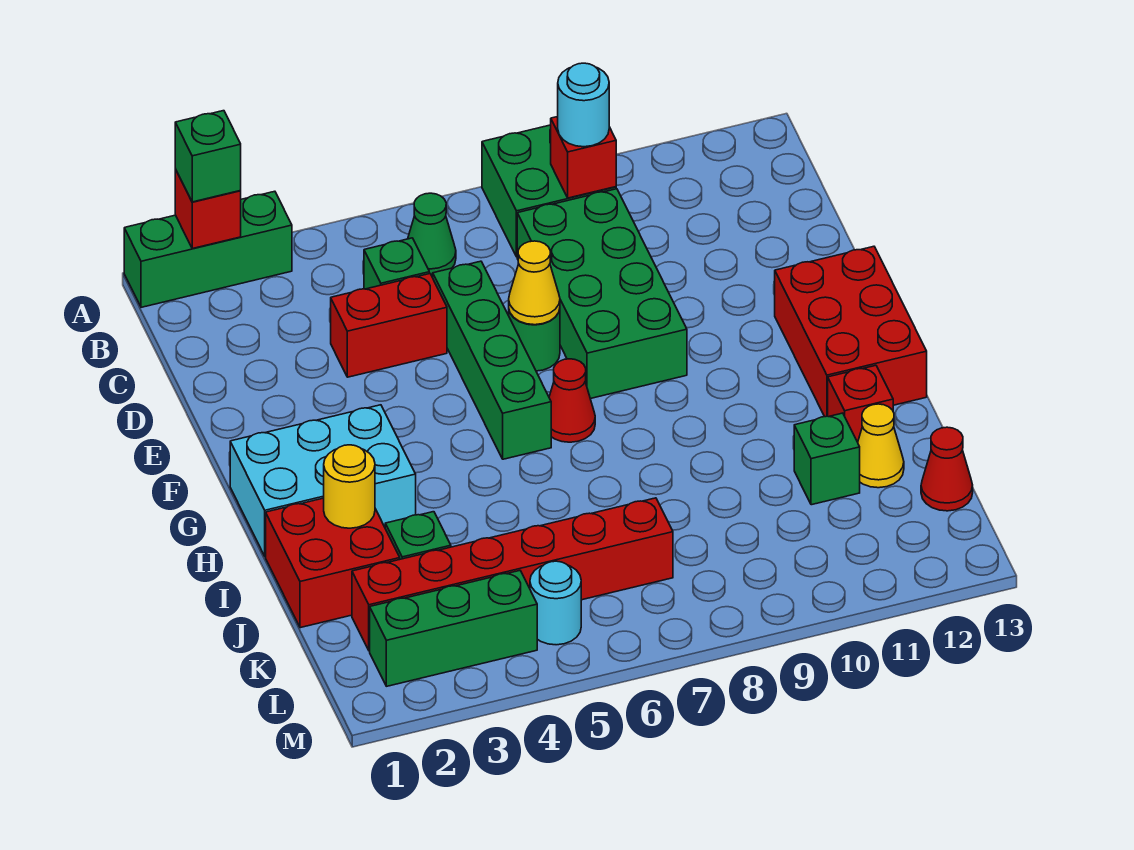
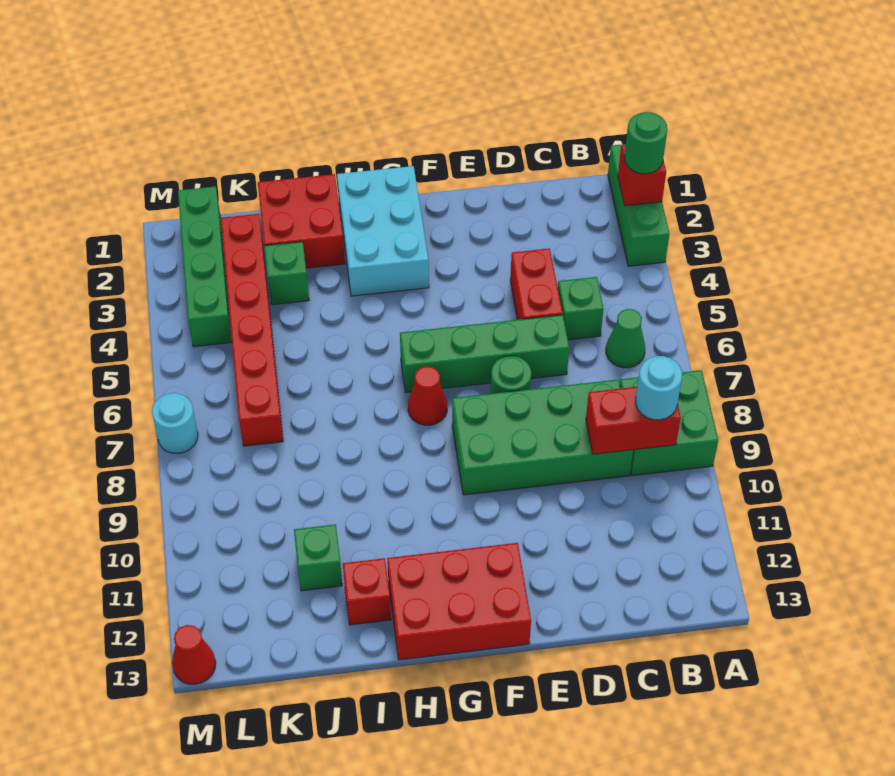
green 1x1 brick [175,111,241,202] -> green 1x1 round brick [625,112,667,174]
red 1x1 brick [551,117,616,198] -> red 1x2 brick [586,387,681,454]
yellow 1x1 cone [509,241,560,325] -> none
yellow 1x1 round brick [324,445,375,528] -> none
yellow 1x1 cone [858,404,904,488] -> none
red 1x1 cone [921,427,973,511] -> red 1x1 cone moved to [172,625,216,684]
green 1x3 brick [370,571,537,686] -> green 1x4 brick [178,186,232,347]
cyan 1x1 round brick [530,561,581,645] -> cyan 1x1 round brick moved to [152,393,198,454]

